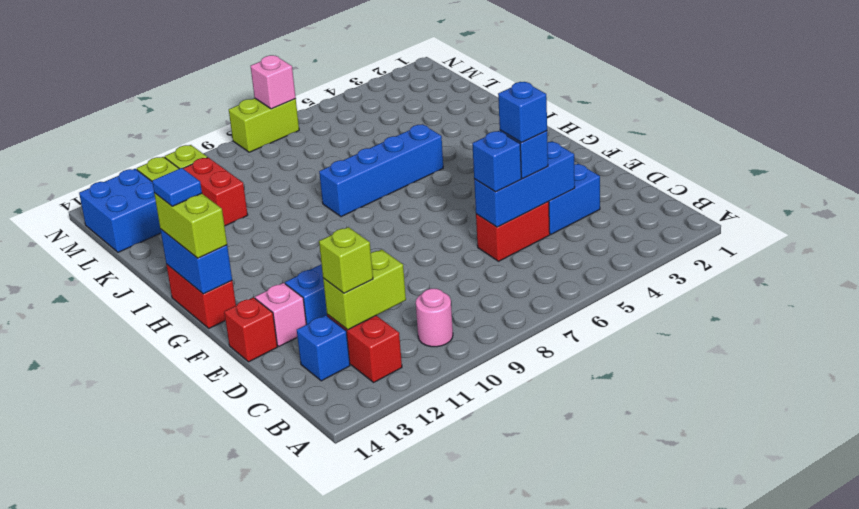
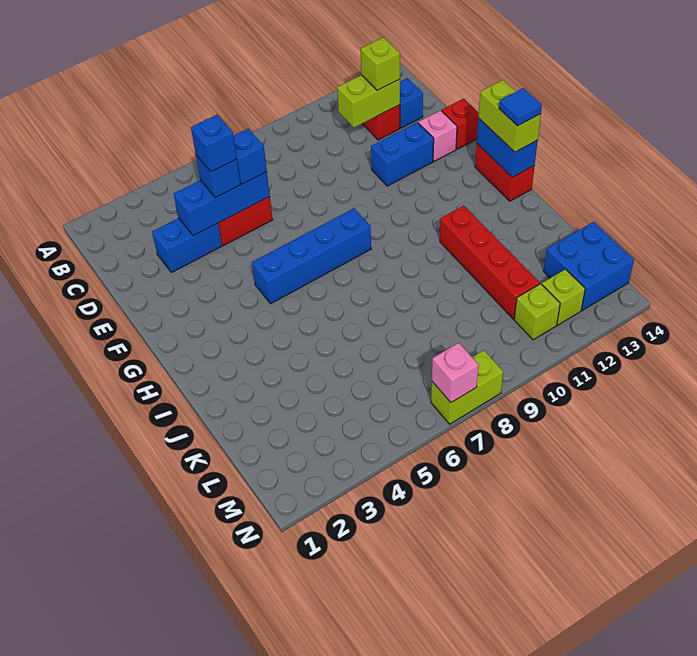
pink 1x1 round brick [416,289,453,347] -> none
blue 1x4 brick [319,124,443,217] -> blue 1x4 brick moved to [252,208,371,303]
red 1x2 brick [183,157,248,226] -> red 1x4 brick [440,206,540,319]

